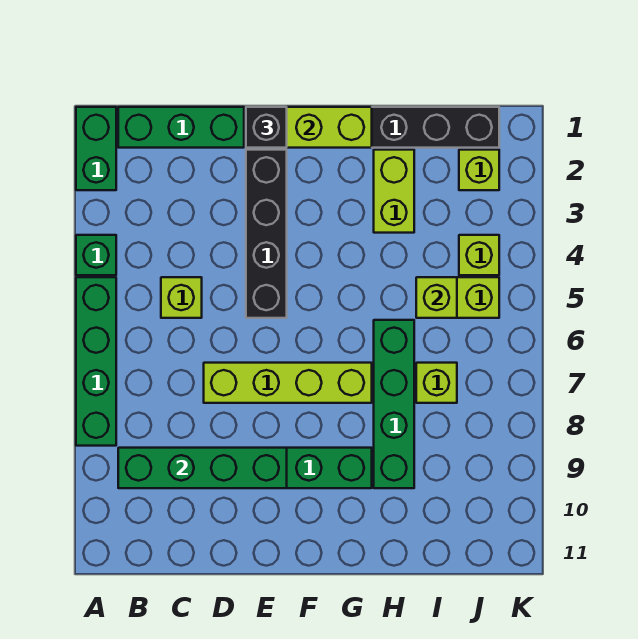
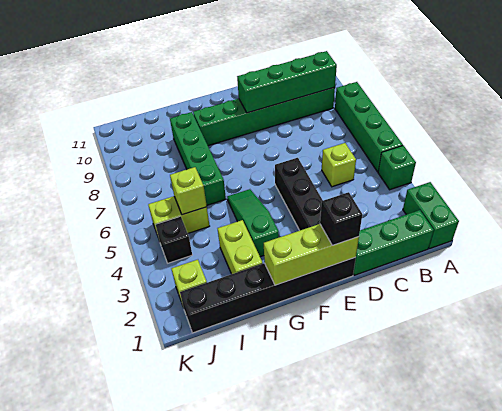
lime 1x4 brick [204,363,372,403] -> none
none -> green 1x3 slope [227,189,279,257]
lime 1x1 brick [416,363,457,403] -> none
lime 1x1 brick [459,235,499,275] -> black 1x1 brick [155,217,192,263]

